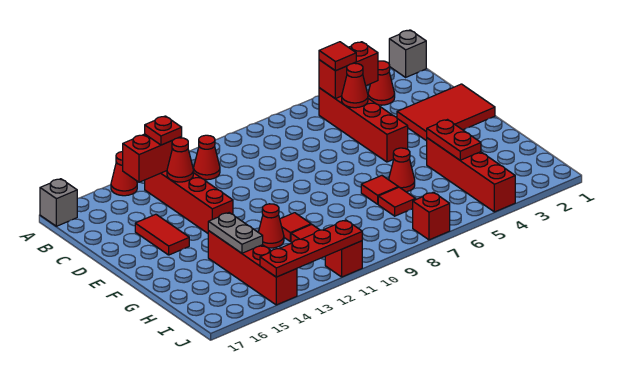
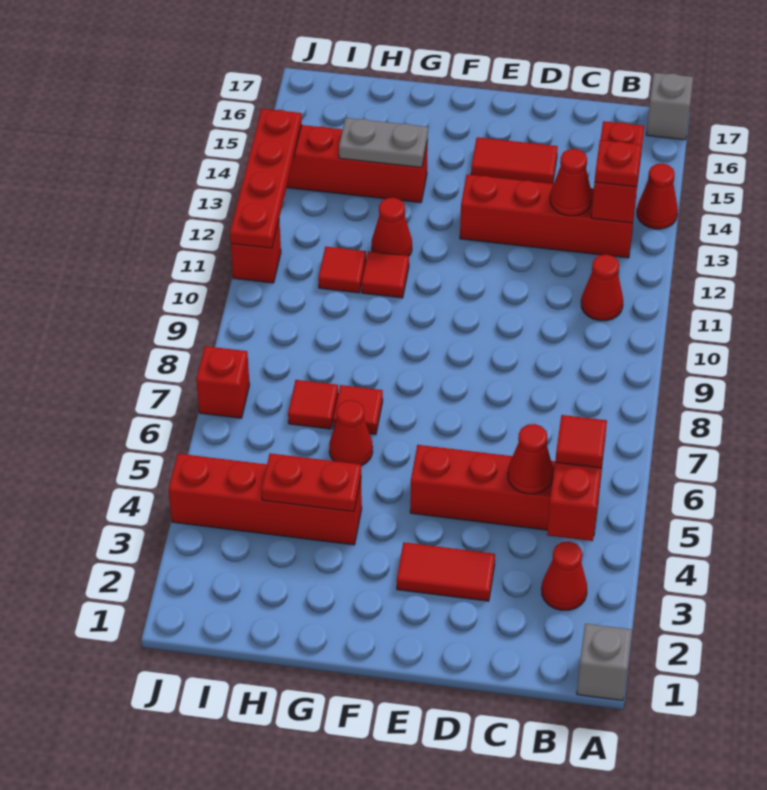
red 2x3 tile [397,84,495,141] -> red 1x2 tile [397,542,495,601]

